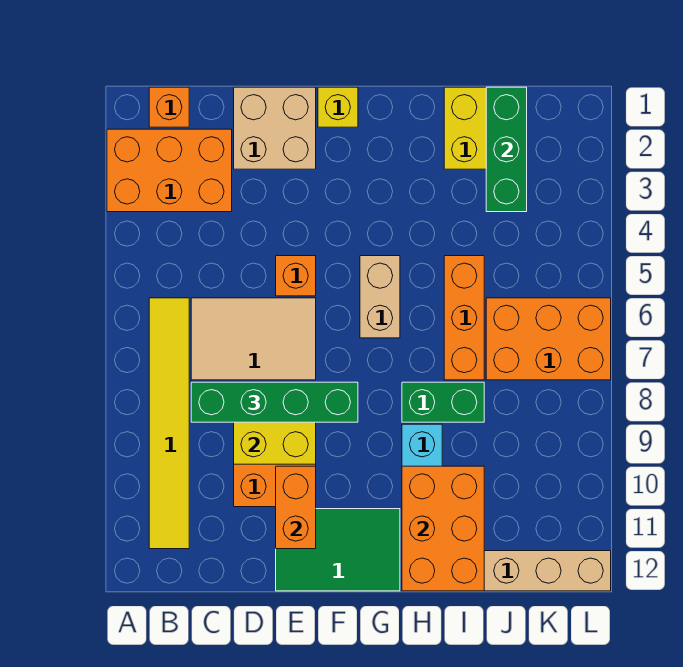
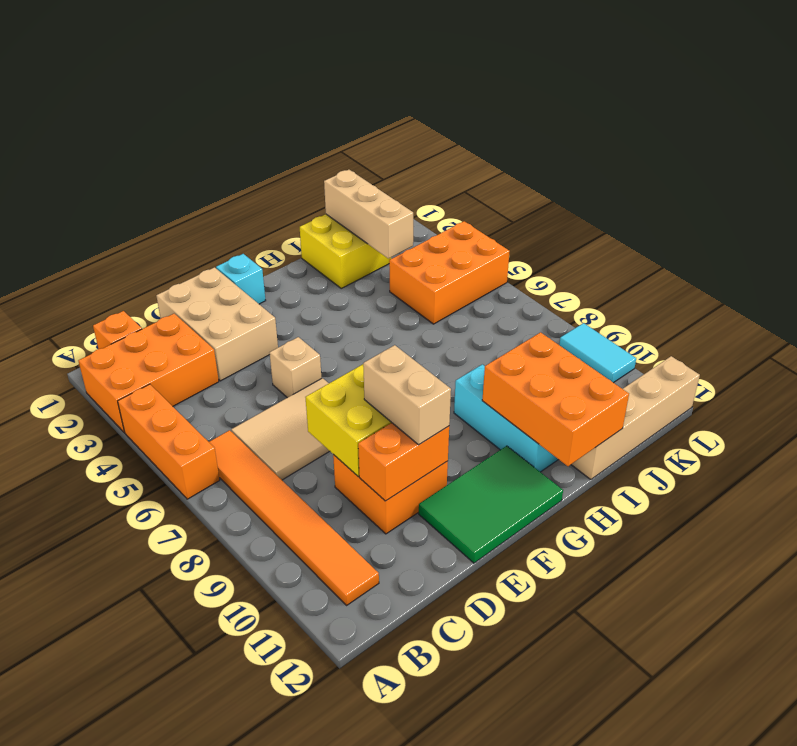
yellow 1x6 tile [149,298,189,549] -> orange 1x6 tile [209,430,379,605]
green 1x4 brick [191,382,358,422] -> none
tan 2x2 brick [234,87,316,169] -> tan 2x3 brick [156,267,278,381]
orange 1x1 brick [276,256,316,296] -> tan 1x1 brick [270,337,321,398]
orange 1x2 brick [276,466,316,549] -> orange 1x2 brick turned to [358,423,449,501]
yellow 1x1 brick [318,87,358,127] -> cyan 1x1 brick [216,254,266,304]
tan 1x2 brick [360,256,400,338] -> tan 1x2 brick moved to [363,345,451,445]
green 1x2 brick [402,382,484,422] -> none
orange 1x3 brick [444,256,484,380] -> orange 1x3 brick moved to [118,384,220,499]
green 1x3 brick [486,87,527,212] -> tan 1x3 brick [324,170,413,258]
orange 2x3 brick [486,298,611,380] -> orange 2x3 brick moved to [389,221,510,324]
none -> cyan 1x2 tile [559,323,636,383]

